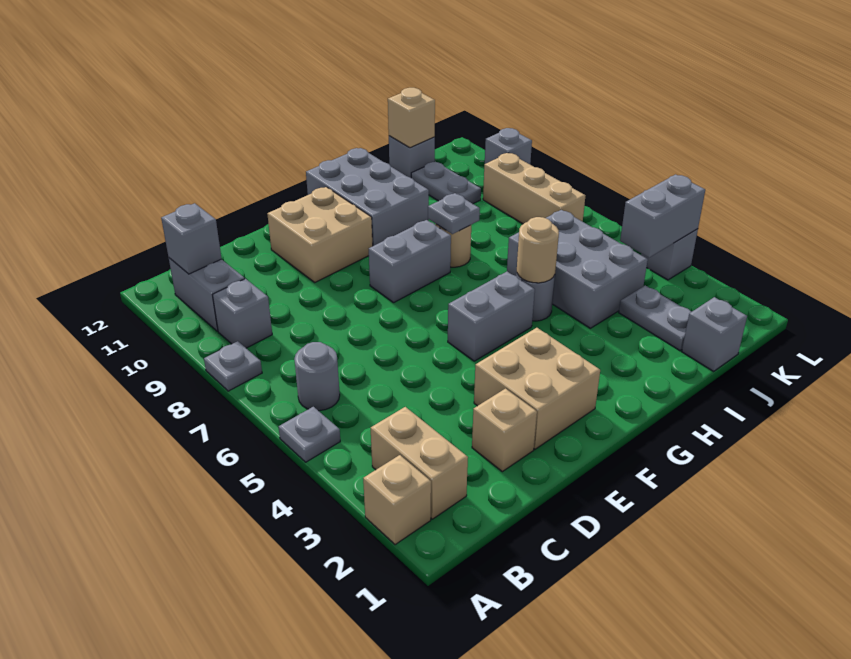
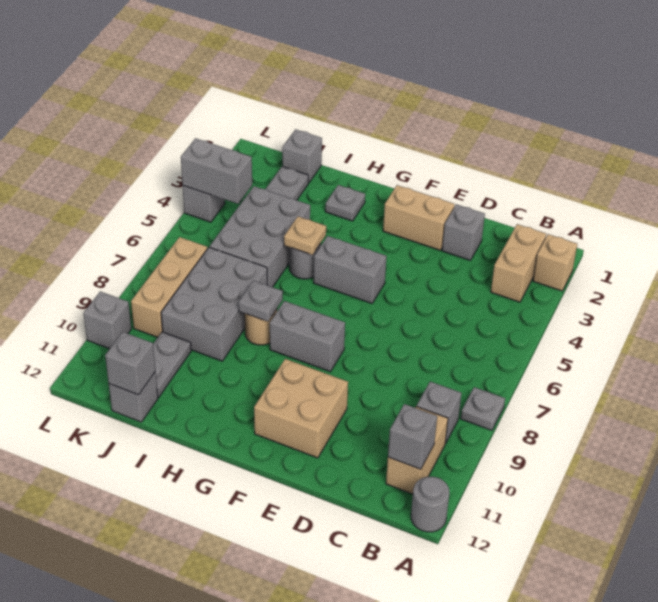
grey 1x1 plate [279,407,340,462] -> grey 1x1 plate moved to [325,185,365,221]
grey 1x1 round brick [294,342,340,411] -> grey 1x1 round brick moved to [411,477,450,532]
grey 1x2 brick [169,258,245,331] -> tan 1x2 brick [386,406,448,494]
tan 1x1 brick [472,389,537,472] -> grey 1x1 brick [442,204,485,260]
tan 2x2 brick [474,328,600,449] -> tan 1x2 brick [383,185,455,250]
grey 2x3 brick [306,148,429,246] -> grey 2x3 brick moved to [161,247,267,361]
tan 1x1 round brick [517,217,559,283] -> tan 1x1 plate [284,216,326,255]
tan 1x1 brick [388,88,435,148] -> grey 1x1 brick [105,332,155,395]

